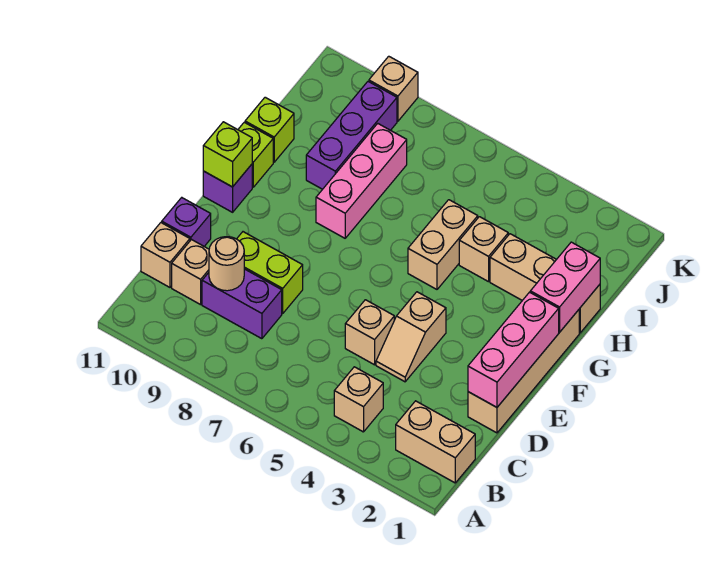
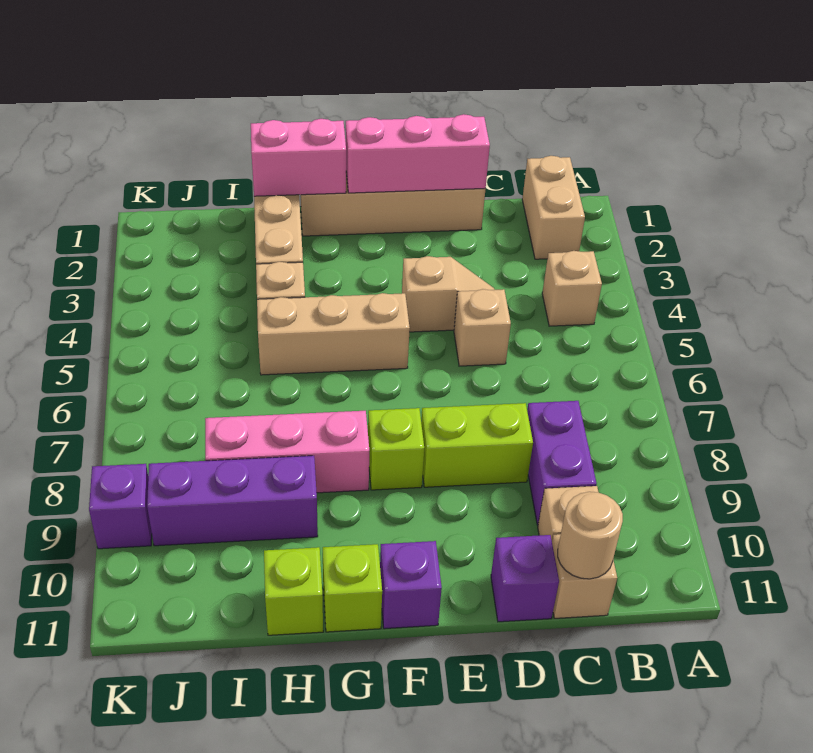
tan 1x1 round brick [209,237,244,291] -> tan 1x1 round brick moved to [558,492,623,579]
lime 1x2 brick [237,232,303,314] -> lime 1x2 brick turned to [421,403,533,487]
lime 1x1 brick [203,122,252,187] -> lime 1x1 brick moved to [368,408,424,490]
tan 1x2 brick [408,200,478,289] -> tan 1x3 brick [257,293,410,375]
tan 1x1 brick [369,56,418,121] -> purple 1x1 brick [89,464,152,549]

